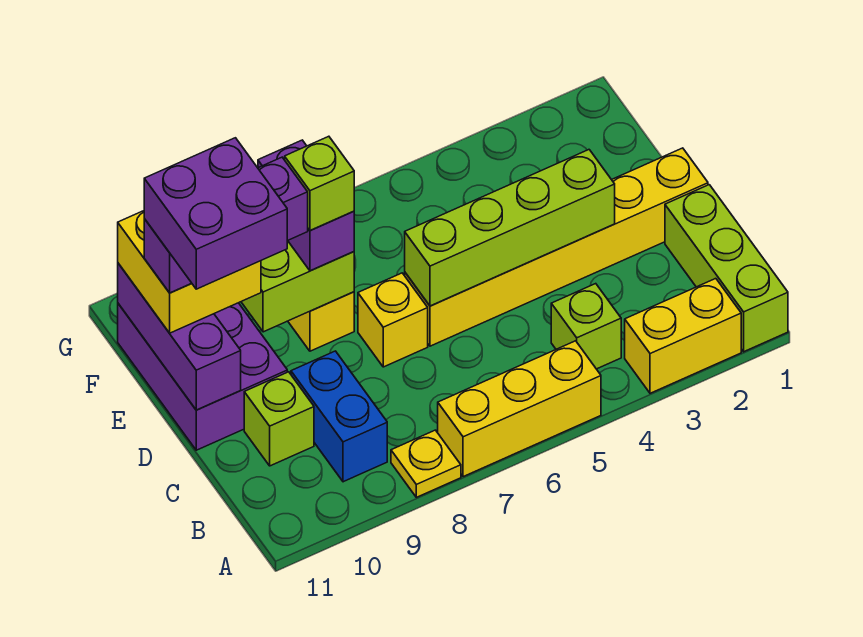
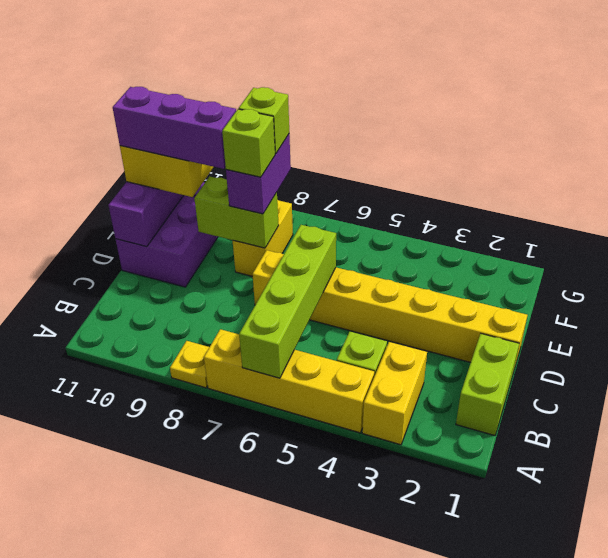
lime 1x3 brick [665,185,788,352] -> lime 1x2 brick [456,334,519,436]
yellow 1x2 brick [625,279,741,393] -> yellow 1x2 brick turned to [362,342,427,445]
yellow 1x3 brick [438,341,601,477] -> yellow 1x4 brick [204,329,374,433]
blue 1x2 brick [291,351,387,482] -> none
lime 1x1 brick [244,372,314,466] -> lime 1x1 brick moved to [239,87,289,154]
lime 1x4 brick [405,150,615,306] -> lime 1x4 brick turned to [239,225,336,378]
purple 2x2 brick [144,138,287,289] -> none

